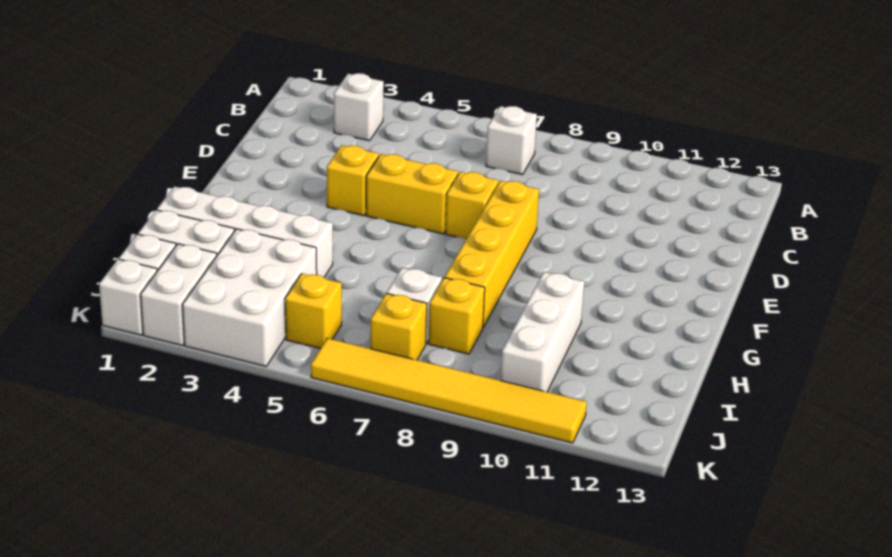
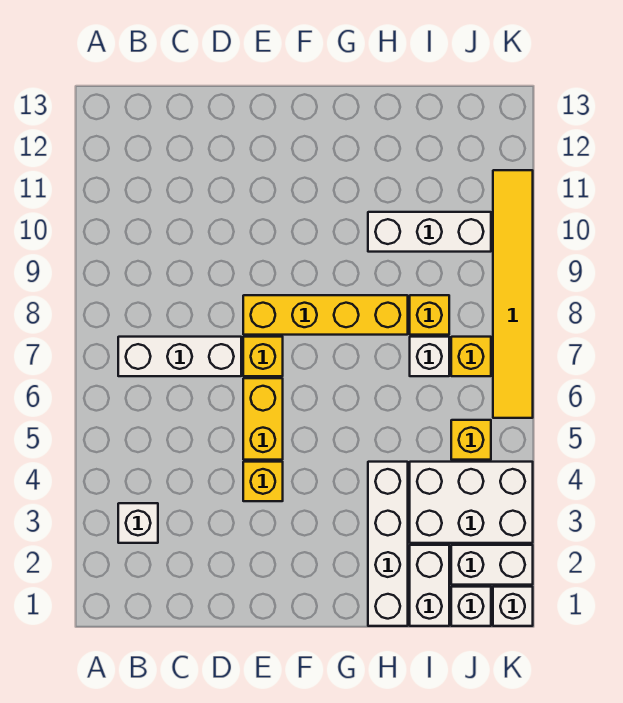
white 1x1 brick [486,106,537,175] -> white 1x3 brick [118,337,241,376]

